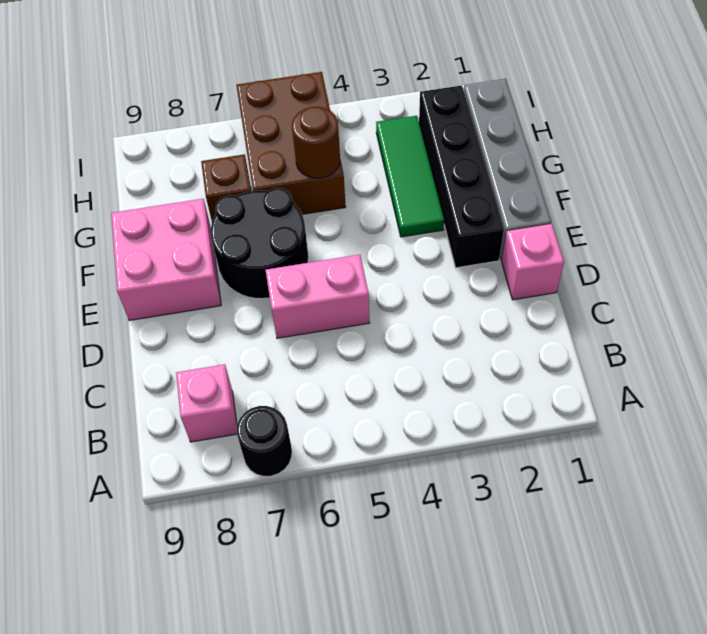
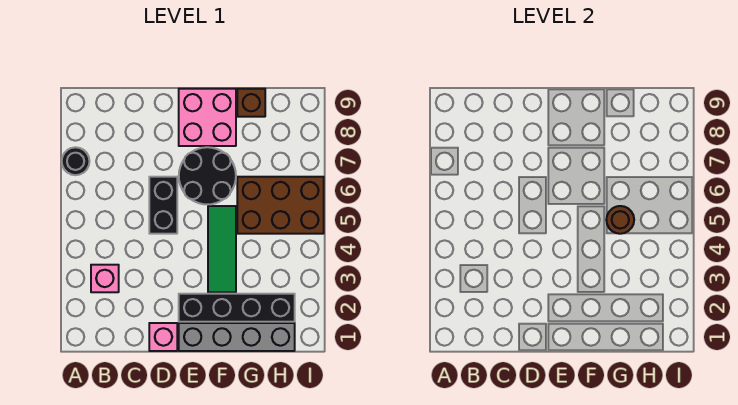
pink 1x1 brick [176,364,237,442] -> pink 1x1 brick moved to [91,265,119,292]
pink 1x2 brick [266,255,370,338] -> black 1x2 brick [149,177,177,234]
green 1x3 tile [376,116,444,237] -> green 1x3 tile turned to [208,206,236,292]
brown 1x1 brick [201,154,251,221] -> brown 1x1 brick moved to [237,89,265,117]

